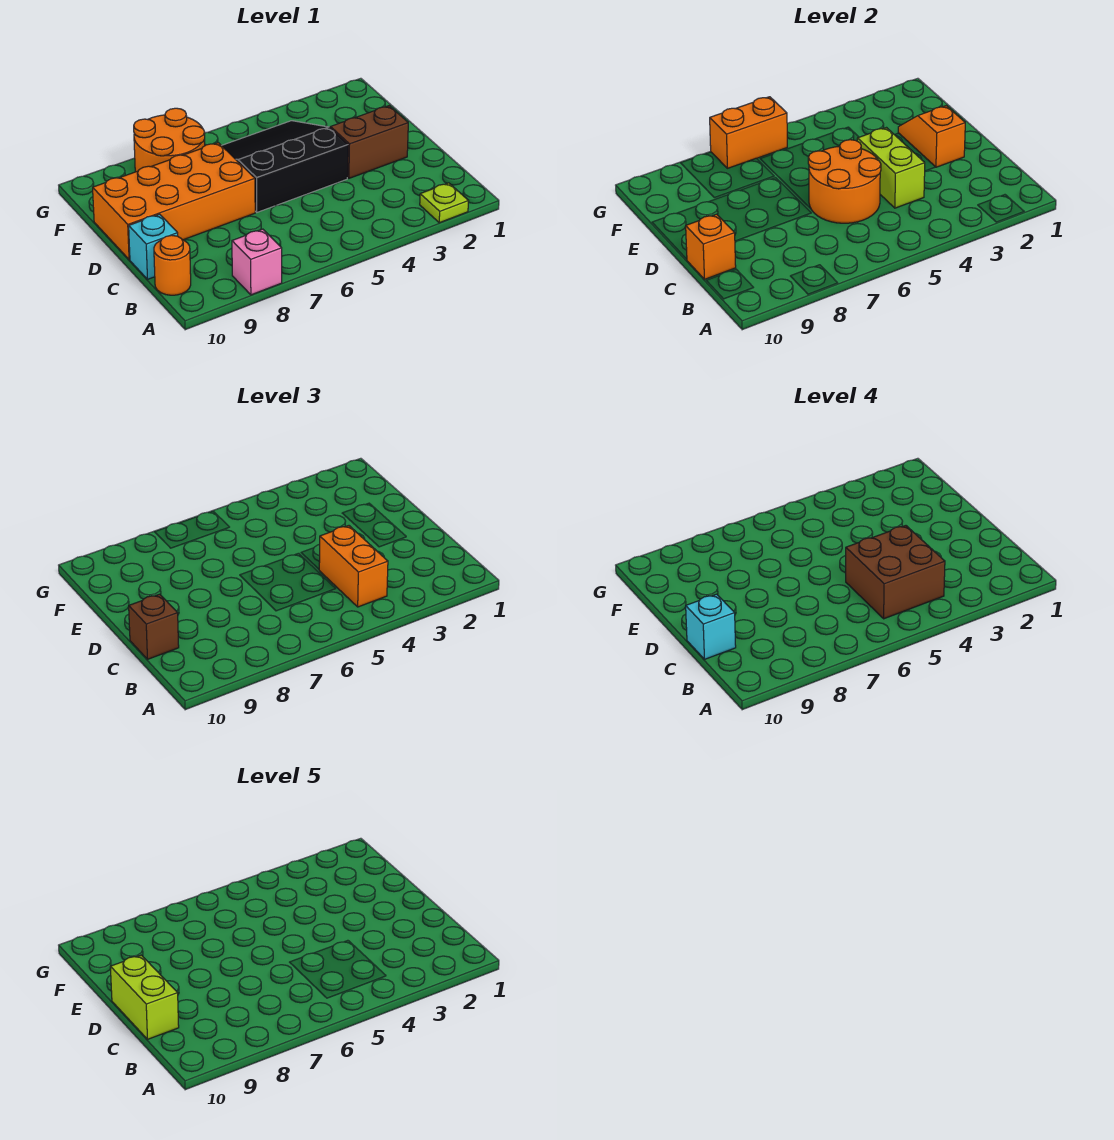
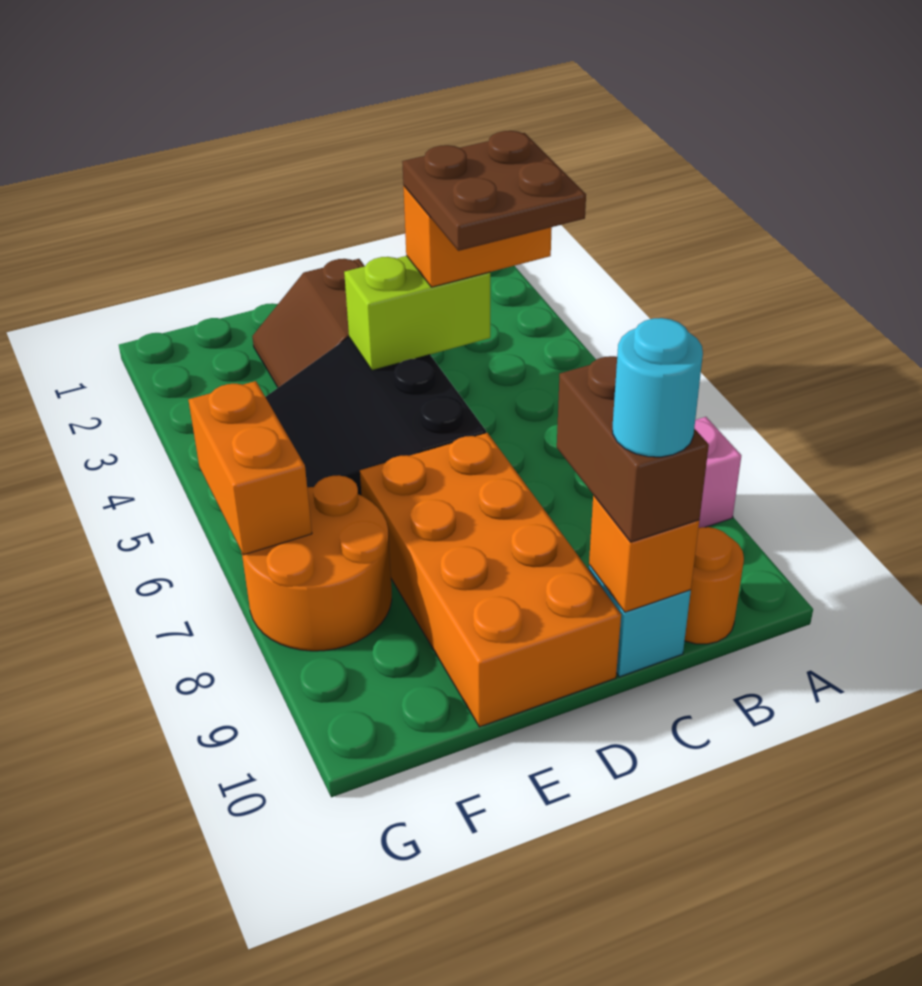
lime 1x1 plate [420,183,469,223] -> none
brown 2x2 brick [846,526,945,619] -> brown 2x2 plate [402,131,586,251]
orange 2x2 round brick [808,140,881,223] -> none
brown 1x1 brick [129,594,179,659] -> brown 1x2 brick [557,356,709,542]
cyan 1x1 brick [686,594,736,659] -> cyan 1x1 round brick [613,318,703,457]
lime 1x2 brick [110,955,179,1039] -> none
orange 1x2 slope [898,106,965,167] -> none

